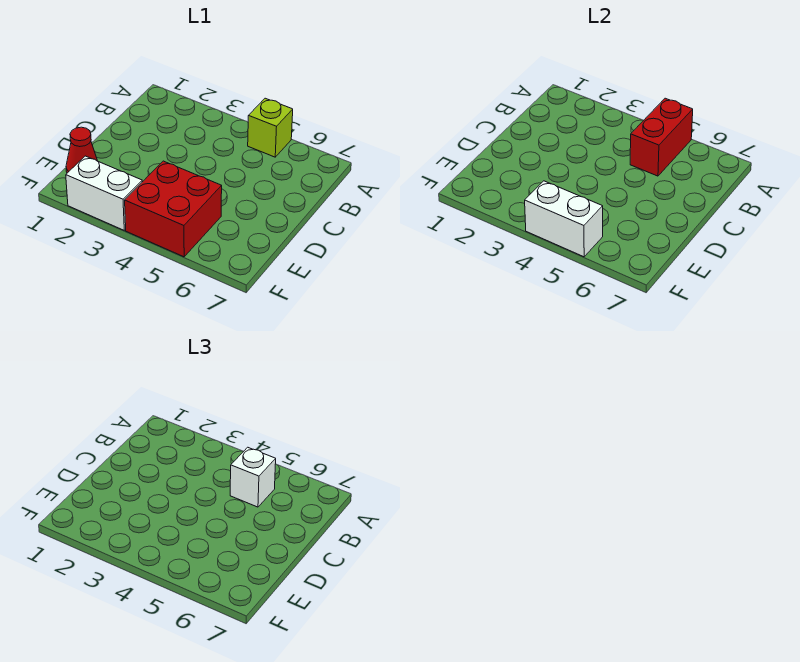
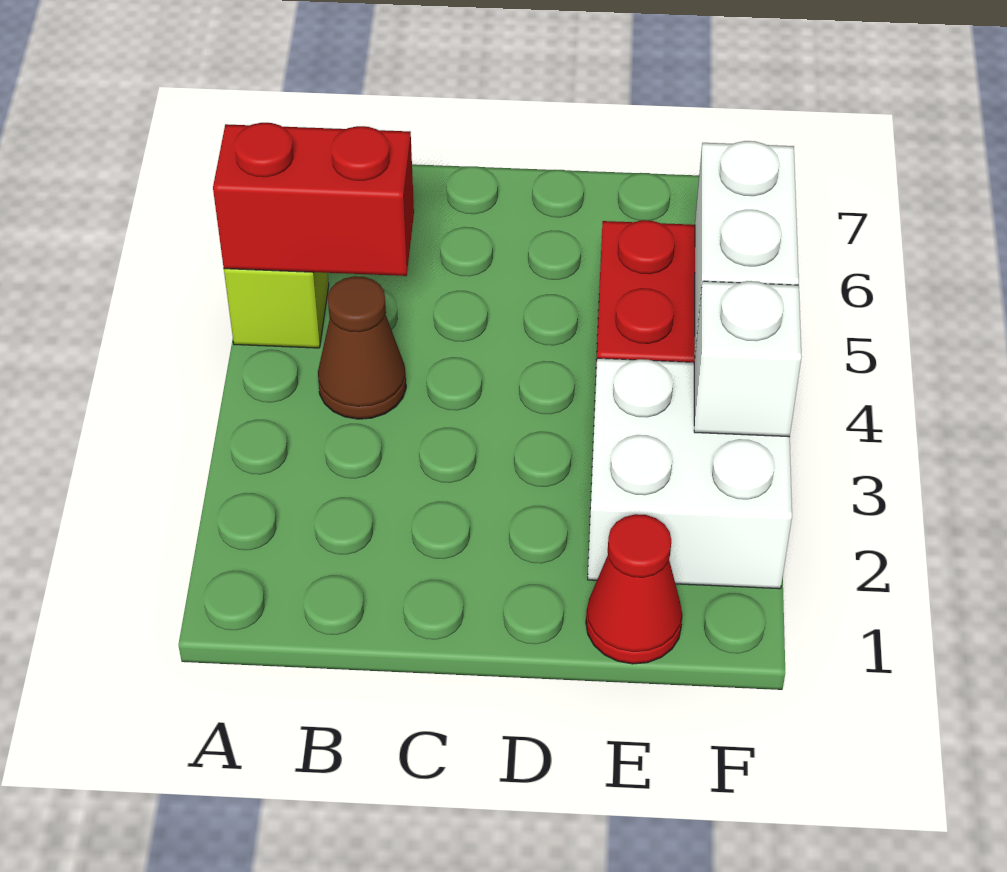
none -> brown 1x1 cone [318,276,406,419]
white 1x1 brick [230,447,276,507] -> white 1x1 brick moved to [694,281,801,437]
white 1x2 brick [66,156,142,230] -> white 2x2 brick [588,358,792,589]

